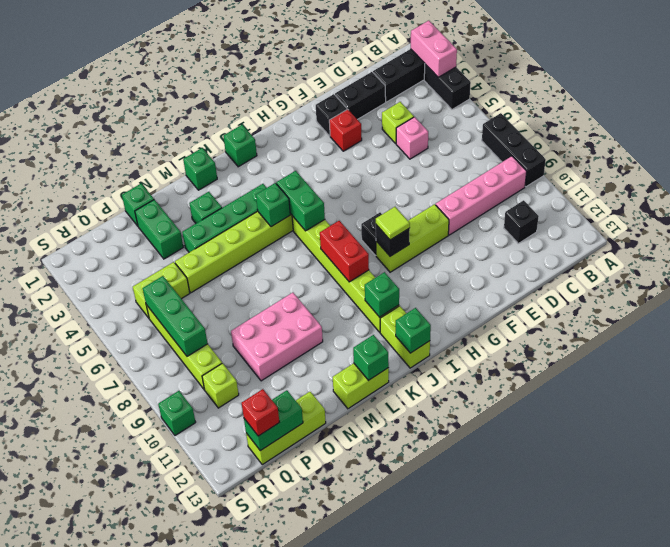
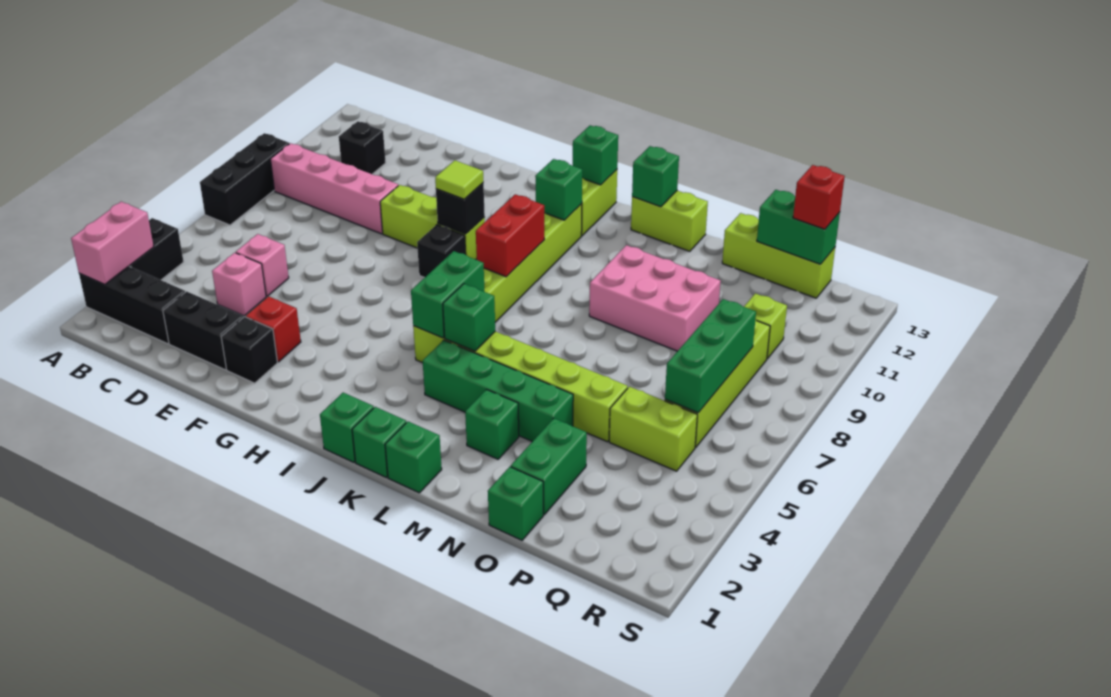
lime 1x1 brick [382,102,414,143] -> pink 1x1 brick [212,253,266,316]
green 1x1 brick [158,391,196,436] -> green 1x1 brick moved to [352,407,406,478]

